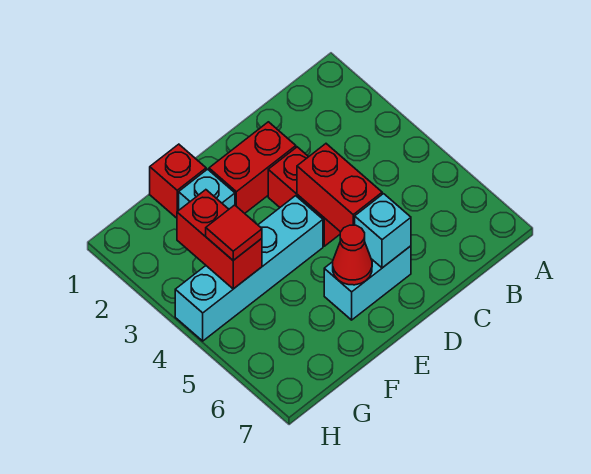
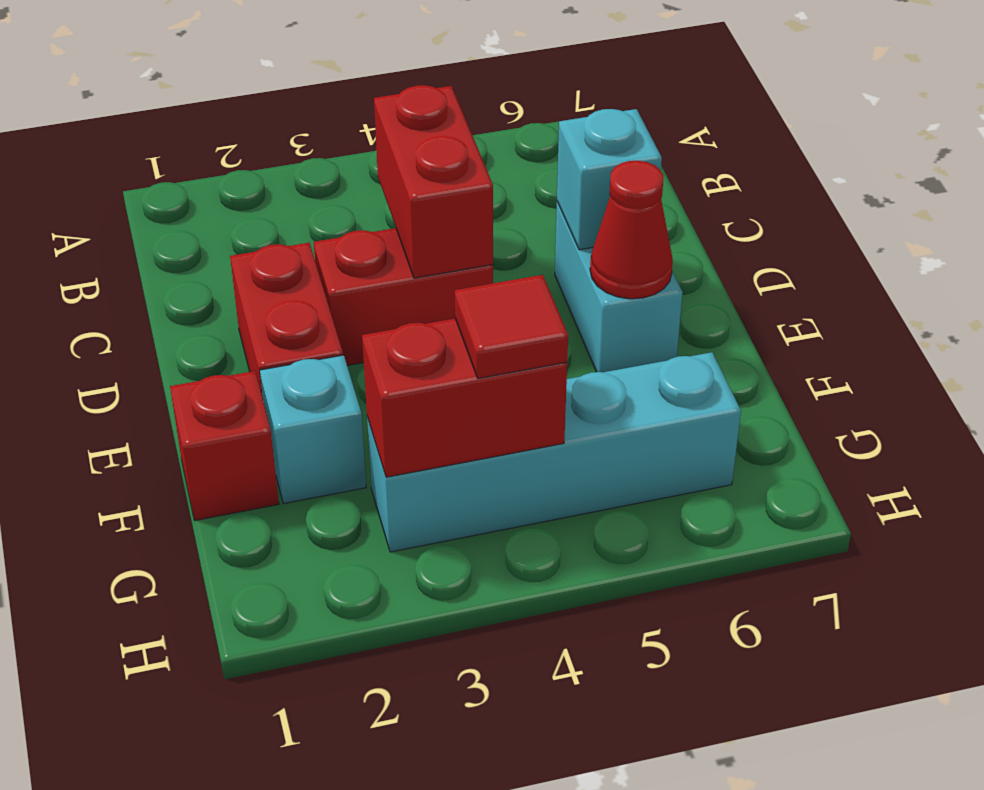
red 1x2 brick [297,144,382,232] -> red 1x2 brick turned to [374,85,493,278]
cyan 1x4 brick [175,196,323,341] -> cyan 1x4 brick turned to [367,352,741,552]

